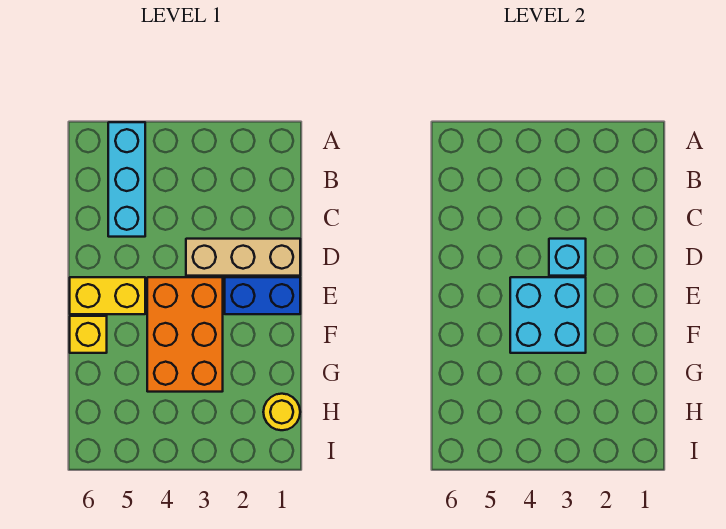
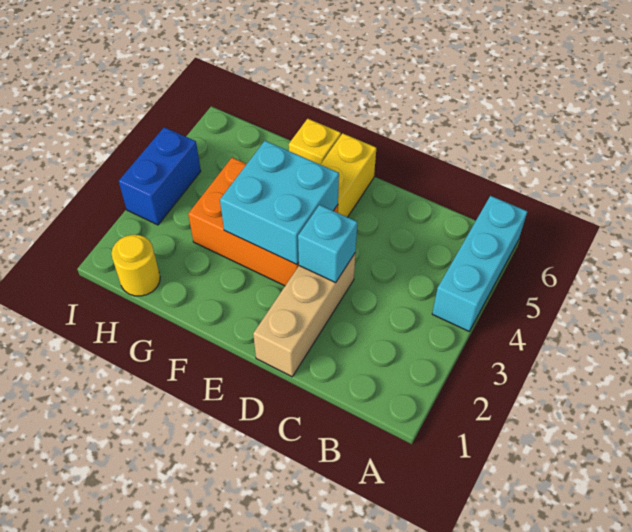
cyan 1x3 brick [108,122,145,237] -> cyan 1x3 brick turned to [432,196,527,331]
blue 1x2 brick [225,277,300,314] -> blue 1x2 brick moved to [119,127,201,225]

